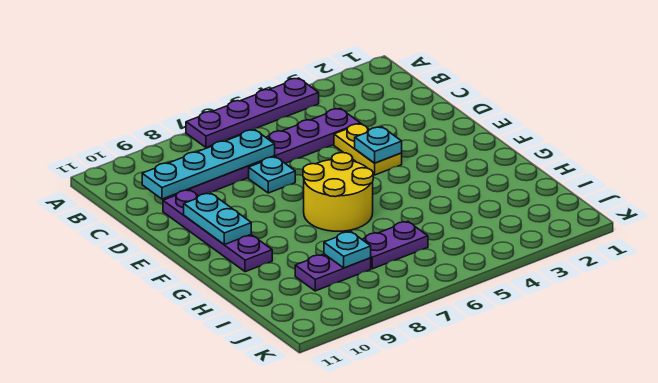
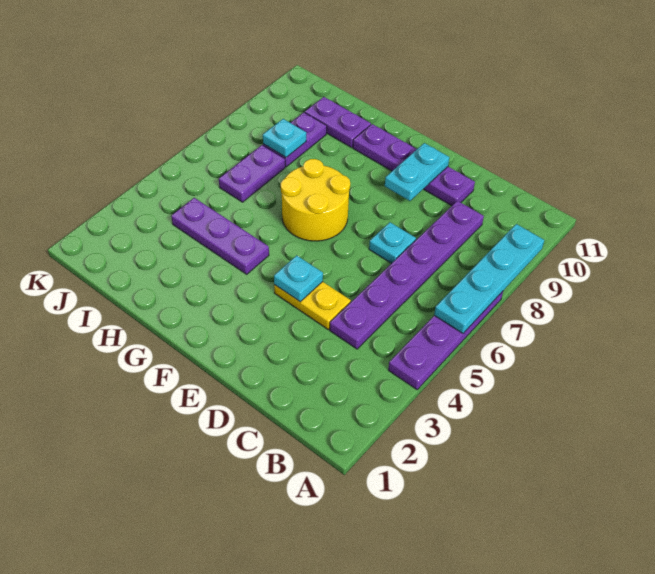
cyan 1x4 plate [142,130,275,199] -> cyan 1x4 plate moved to [434,224,544,333]
cyan 1x2 plate [184,193,251,245] -> cyan 1x2 plate turned to [385,143,449,201]
none -> purple 1x3 plate [171,198,269,274]
none -> purple 1x2 plate [305,97,371,148]

